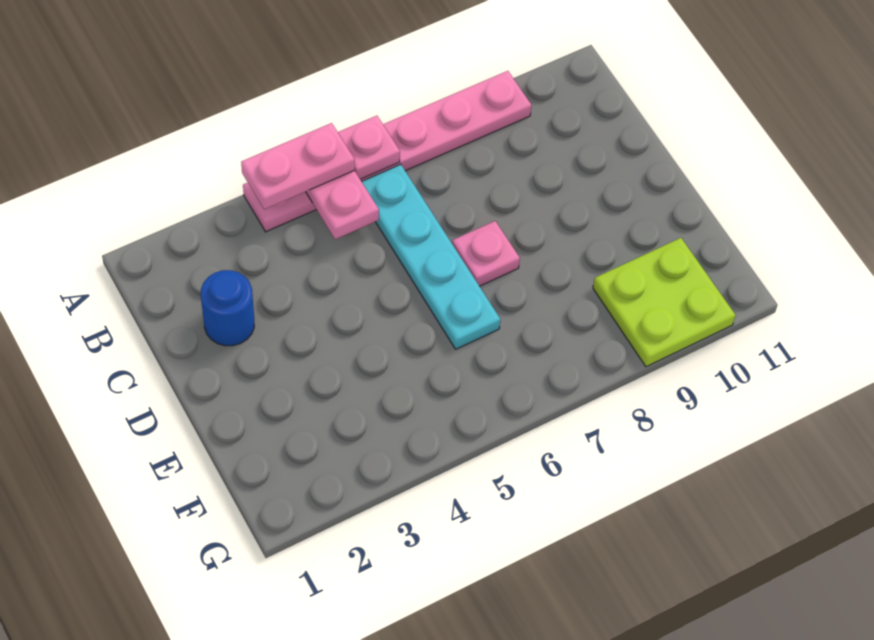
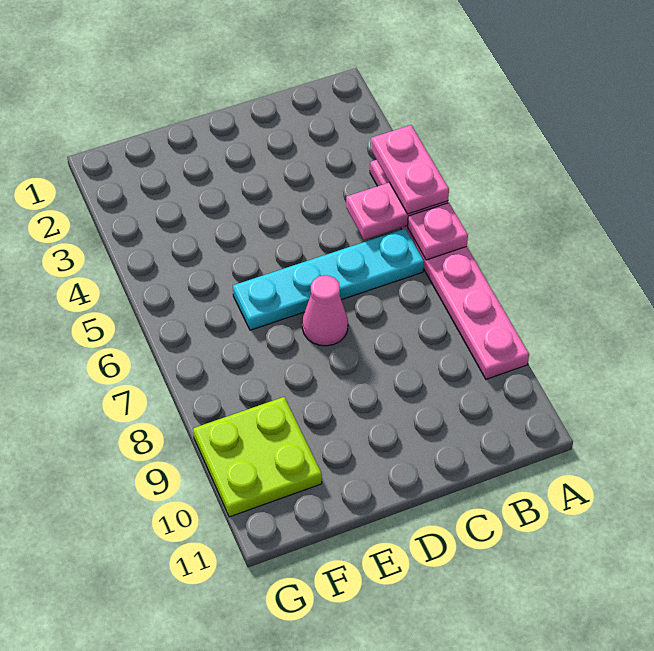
blue 1x1 round brick [201,270,254,346] -> none
pink 1x1 plate [452,221,520,286] -> pink 1x1 cone [302,275,348,346]

